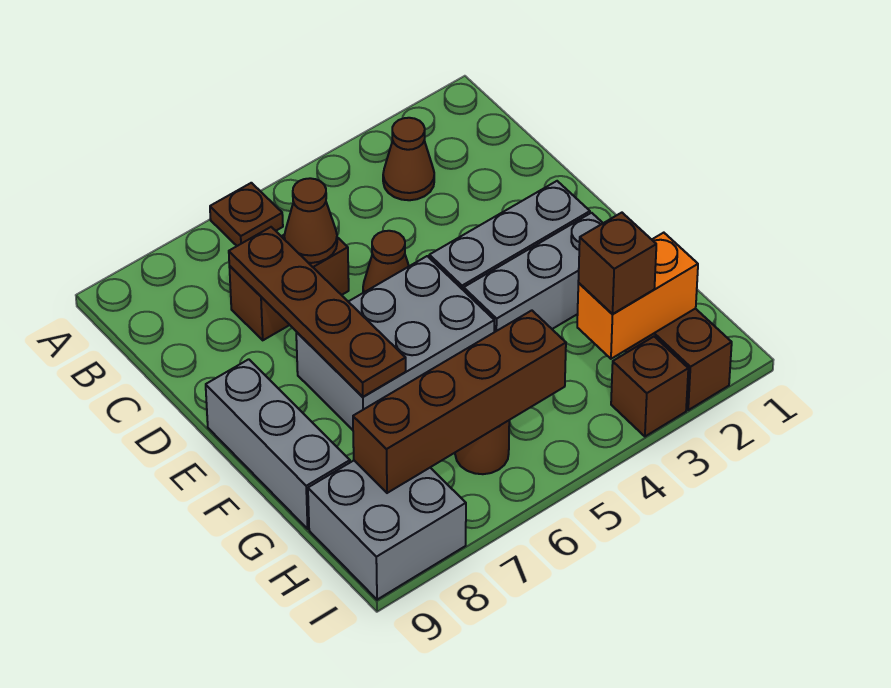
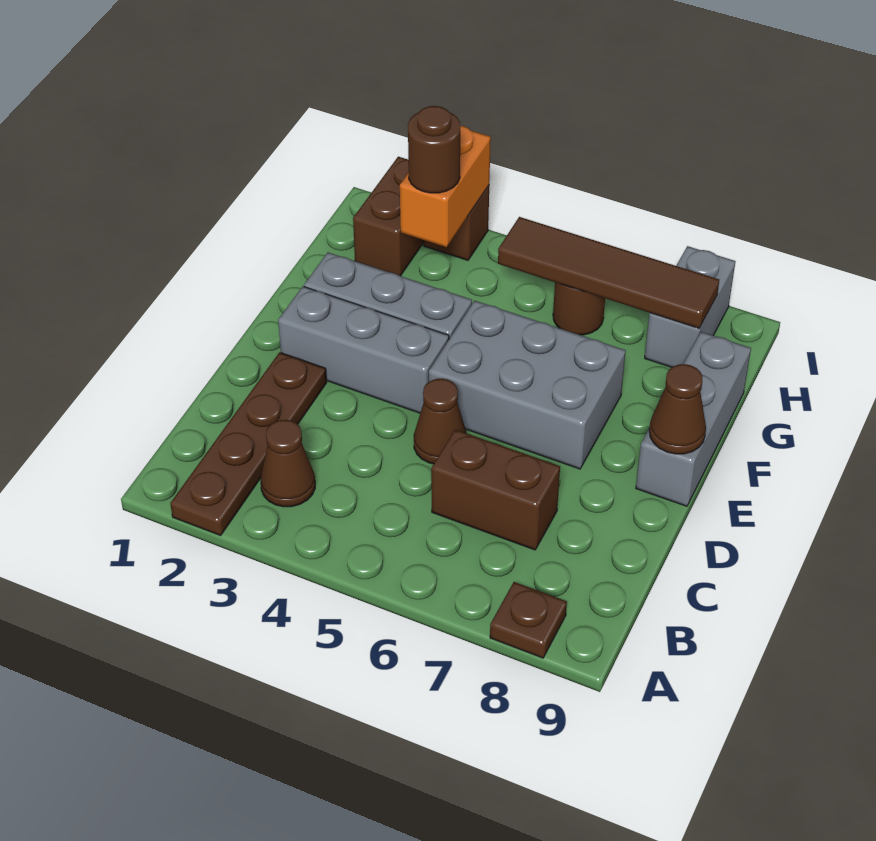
brown 1x1 plate [210,183,283,246] -> brown 1x1 plate moved to [490,582,567,658]
brown 1x1 cone [284,178,337,263] -> brown 1x1 cone moved to [649,364,706,454]
brown 1x4 plate [229,227,406,397] -> brown 1x4 plate moved to [170,352,327,536]
orange 1x2 brick [577,233,698,359] -> orange 1x2 brick turned to [400,126,491,247]
brown 1x1 brick [578,213,656,314] -> brown 1x1 round brick [408,106,460,193]
brown 1x4 brick [353,310,566,493] -> brown 1x4 tile [498,217,719,328]
grey 2x2 brick [308,461,466,600] -> grey 1x2 brick [645,246,736,367]

